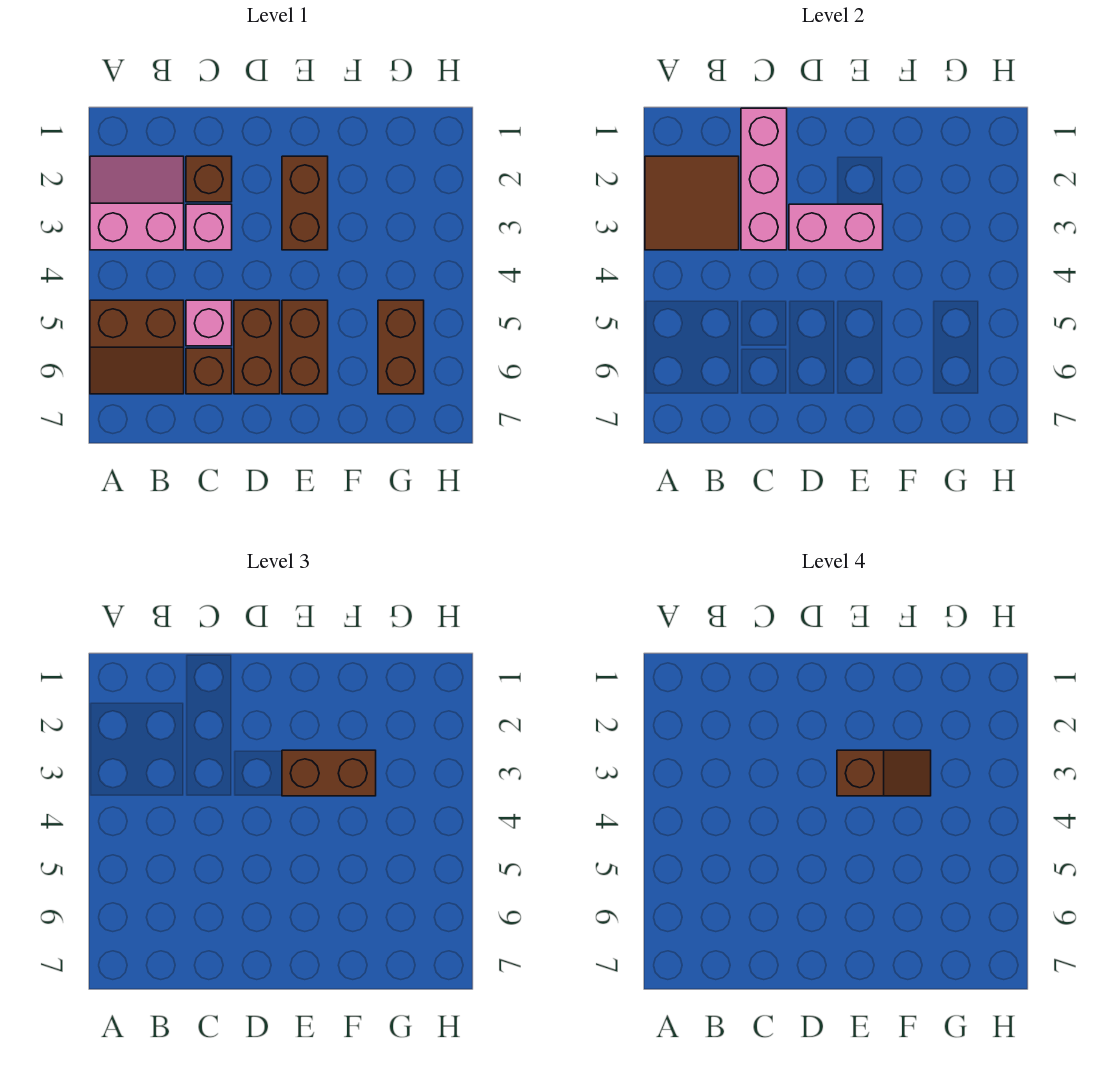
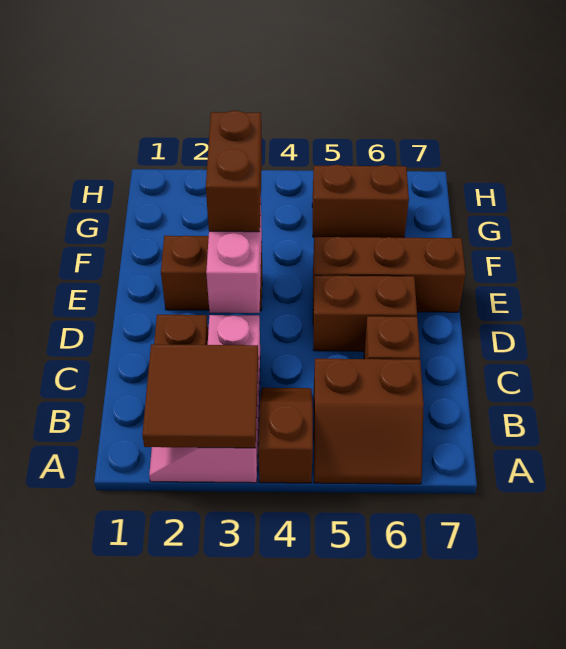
brown 2x2 slope [90,300,184,394] -> brown 2x2 slope turned to [314,359,424,484]
pink 1x3 brick [741,108,787,250] -> none
pink 1x1 brick [186,300,232,346] -> none
brown 1x2 slope [837,750,931,796] -> brown 1x2 slope moved to [258,388,313,483]
brown 1x2 brick [282,300,328,394] -> brown 1x3 brick [313,237,466,312]

